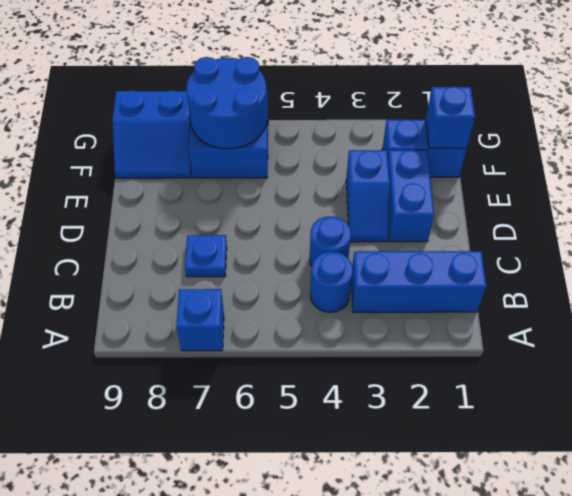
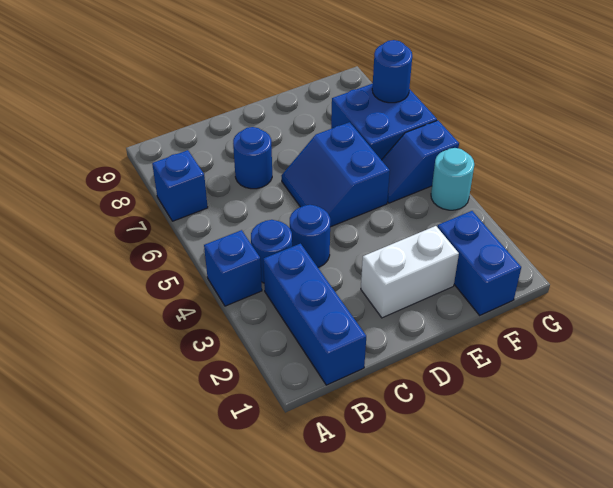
blue 1x1 plate [185,235,227,277] -> blue 1x1 round brick [233,127,272,189]
blue 1x2 brick [388,150,434,242] -> white 1x2 brick [361,226,459,318]
blue 1x2 slope [346,150,390,242] -> blue 1x2 slope moved to [382,120,459,203]
blue 1x1 brick [426,86,475,148] -> blue 1x1 brick moved to [204,230,262,306]
blue 2x2 round brick [187,57,267,149] -> blue 1x1 round brick [372,40,412,103]
blue 2x2 slope [112,90,191,178] -> blue 2x2 slope moved to [282,122,390,227]
none -> cyan 1x1 round brick [431,148,474,210]

